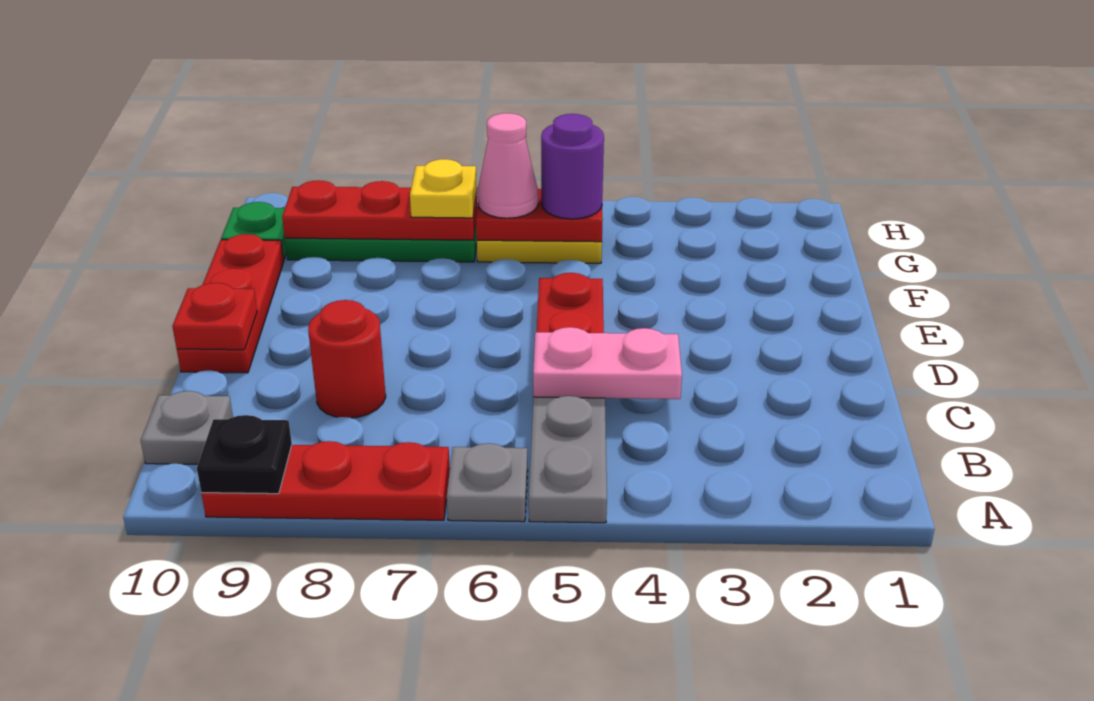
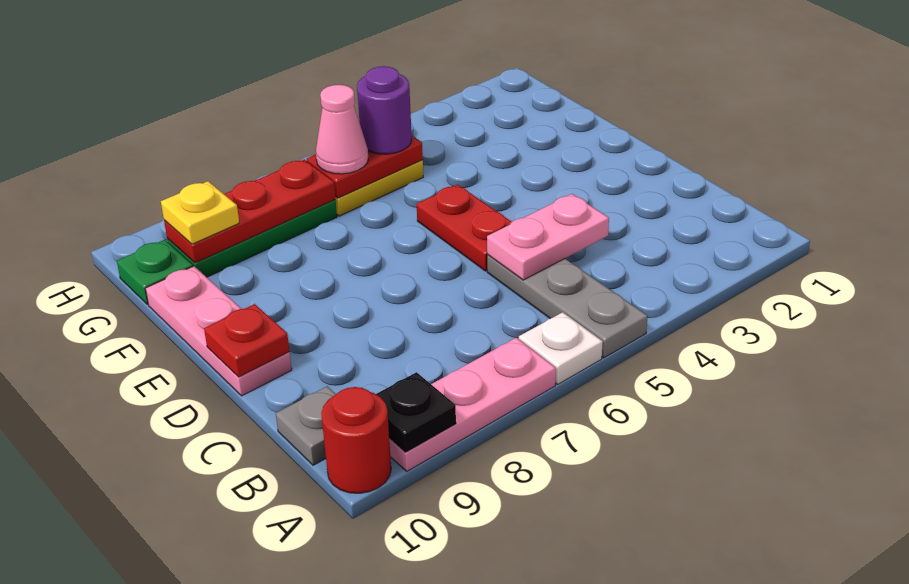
grey 1x1 plate [447,443,528,522] -> white 1x1 plate [519,312,603,385]
red 1x3 plate [201,441,450,520] -> pink 1x3 plate [389,338,556,471]
red 1x1 round brick [308,300,386,418] -> red 1x1 round brick moved to [321,387,391,493]
red 1x3 plate [177,234,284,373] -> pink 1x3 plate [145,266,292,396]
yellow 1x1 plate [410,159,477,218] -> yellow 1x1 plate moved to [161,181,239,244]

